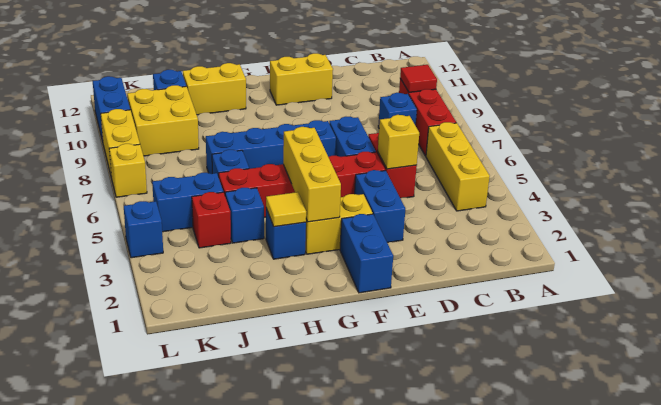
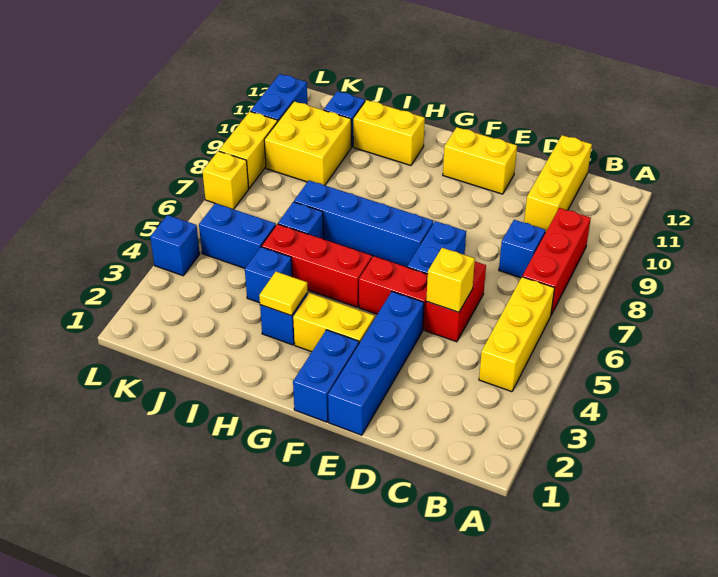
red 1x1 tile [400,65,437,92] -> none
blue 1x2 brick [355,170,405,243] -> blue 1x4 brick [328,292,424,435]
yellow 1x3 brick [283,127,341,222] -> yellow 1x3 brick moved to [524,135,592,233]
red 1x1 brick [192,192,231,248] -> none

